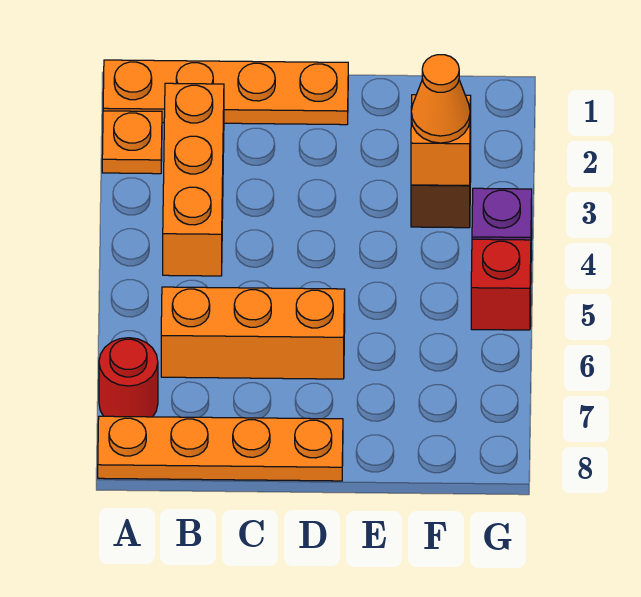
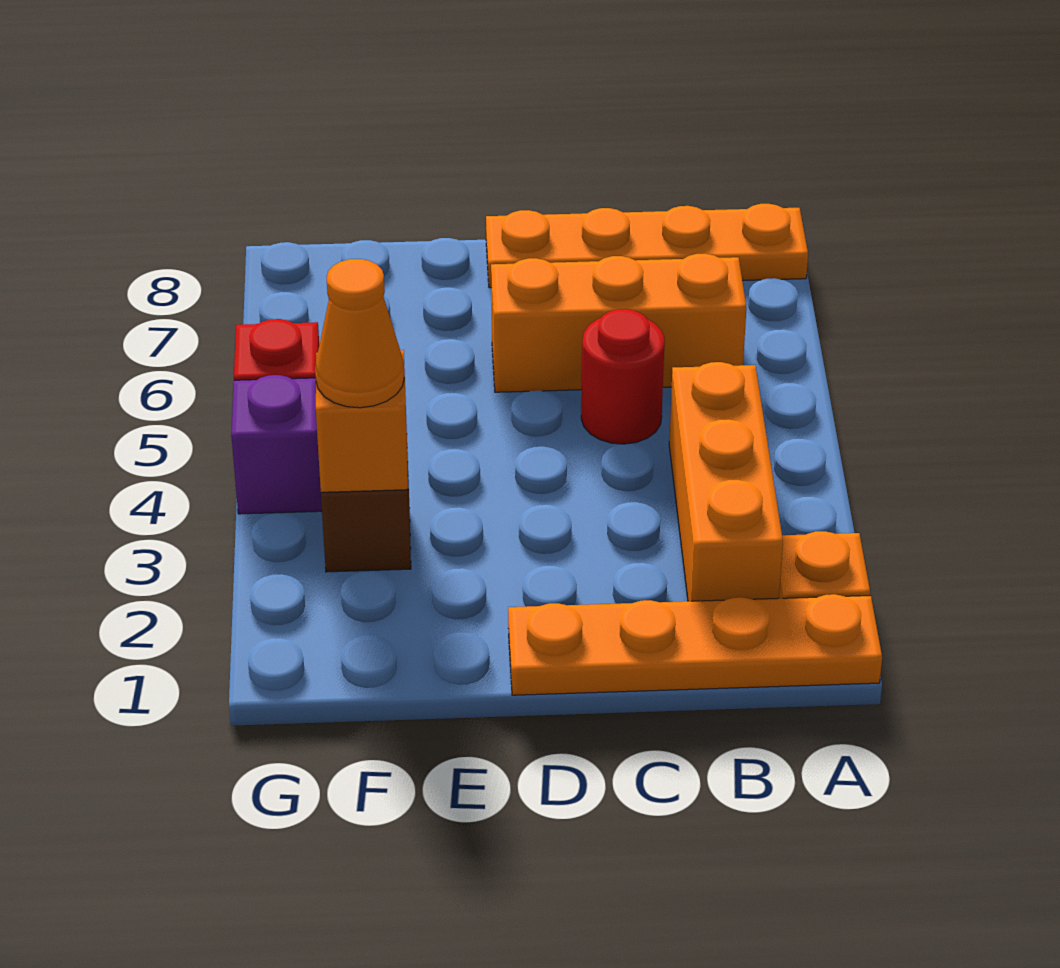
red 1x1 round brick [99,338,158,417] -> red 1x1 round brick moved to [581,309,665,444]

